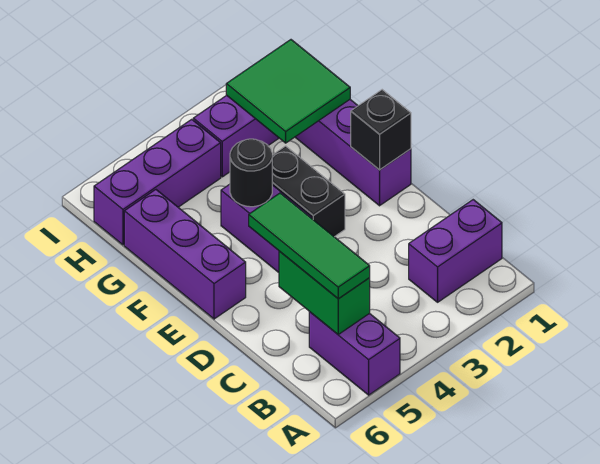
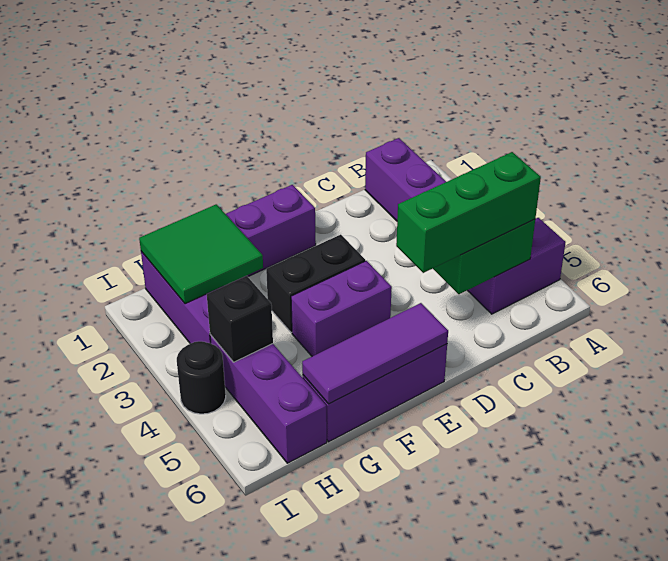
green 1x3 tile [249,193,370,299] -> green 1x3 brick [396,152,541,273]
black 1x1 brick [351,90,411,170] -> black 1x1 brick moved to [207,276,273,362]
none -> purple 1x3 tile [302,303,448,404]
black 1x1 round brick [230,139,272,207] -> black 1x1 round brick moved to [177,341,226,414]

